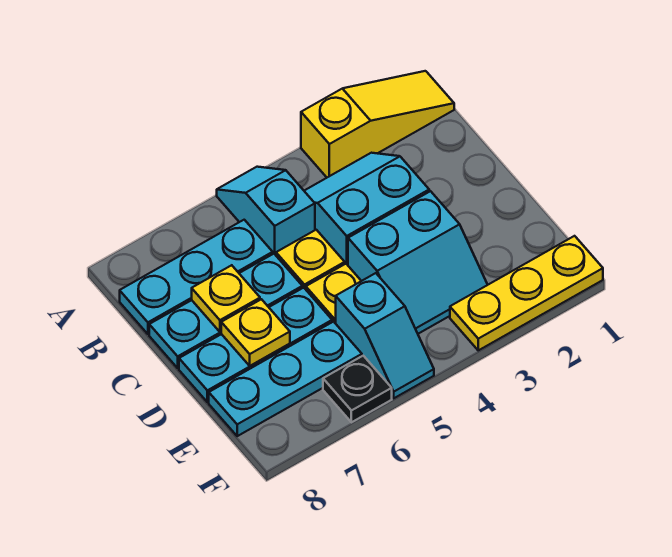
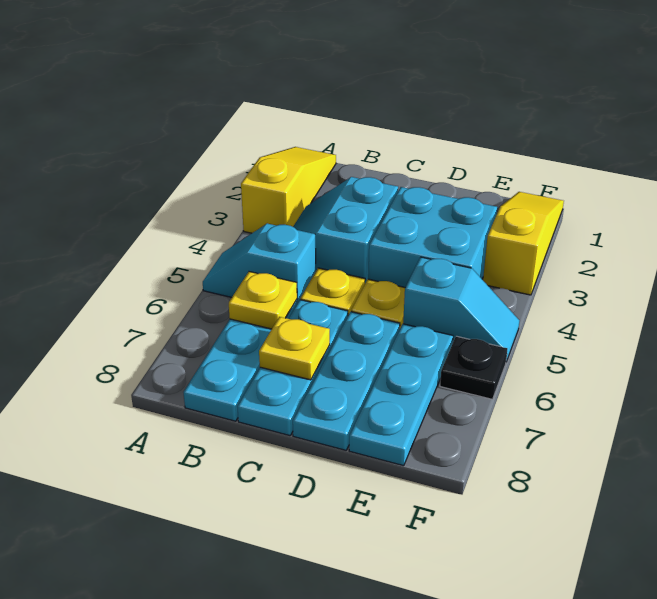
cyan 2x2 slope [348,191,488,334] -> cyan 2x2 brick [368,187,497,287]
yellow 1x1 plate [221,299,290,366] -> yellow 1x1 plate moved to [229,272,297,329]
yellow 1x3 plate [450,236,603,350] -> yellow 1x3 slope [483,192,564,295]

